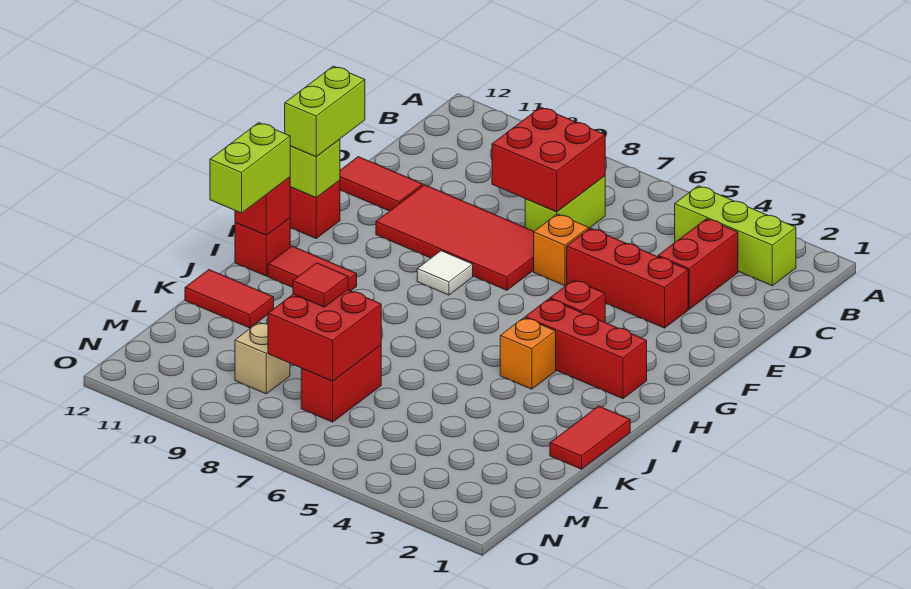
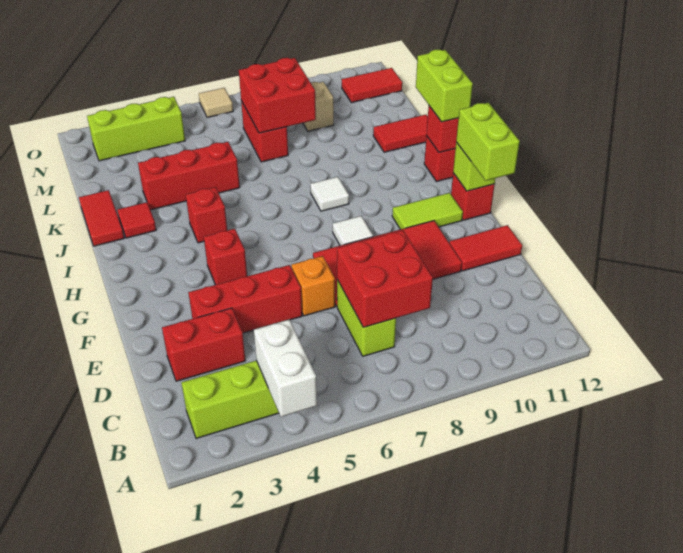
none -> white 1x2 brick [254,320,317,417]
red 1x2 brick [658,219,738,309] -> red 1x2 brick turned to [162,308,245,381]
none -> lime 1x2 tile [392,193,463,229]
red 1x3 brick [525,299,647,399] -> red 1x3 brick moved to [138,142,240,210]
orange 1x1 brick [500,318,556,389] -> red 1x1 brick [186,187,227,243]
none -> white 1x1 tile [310,177,349,211]
red 1x2 tile [268,246,357,291] -> red 1x2 tile moved to [342,68,402,103]
red 1x1 tile [293,263,348,307] -> red 1x1 tile moved to [117,202,156,238]
none -> lime 1x3 brick [87,97,185,161]
none -> tan 1x1 tile [199,88,233,117]

